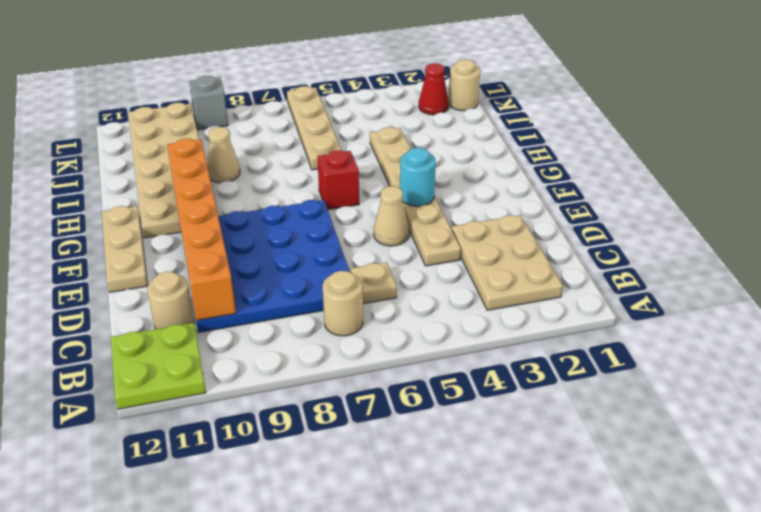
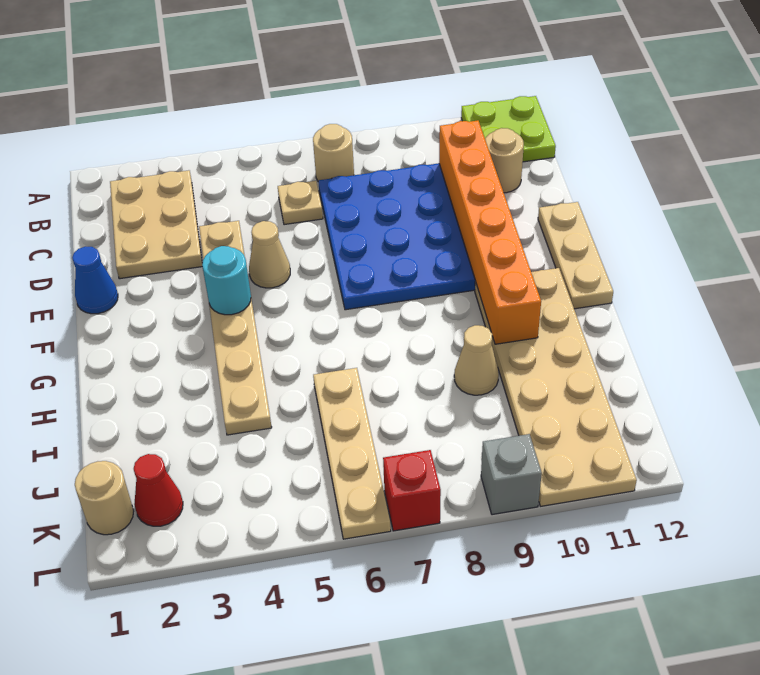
none -> blue 1x1 cone [72,246,118,314]
red 1x1 brick [317,150,359,210] -> red 1x1 brick moved to [383,450,441,531]

